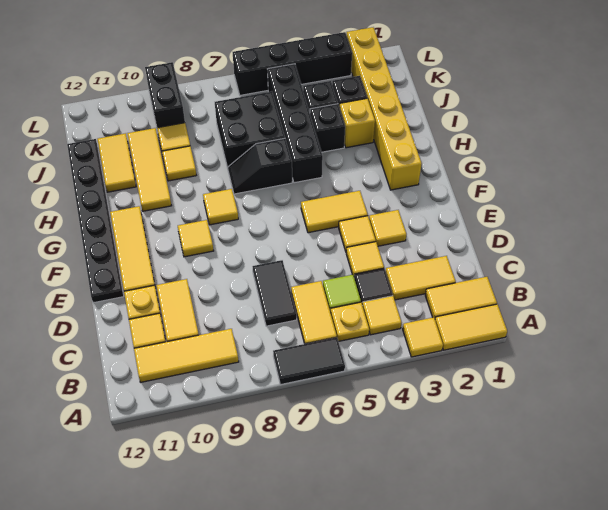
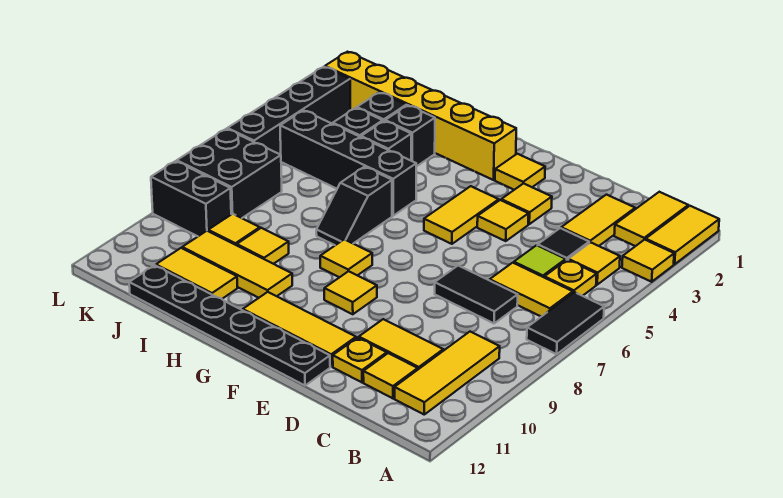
yellow 1x1 tile [346,242,384,276] -> yellow 1x1 tile moved to [495,154,545,190]
yellow 1x1 brick [339,98,375,148] -> black 1x1 brick [385,105,435,167]
black 2x2 brick [215,92,285,168] -> black 2x2 brick moved to [177,129,282,218]

